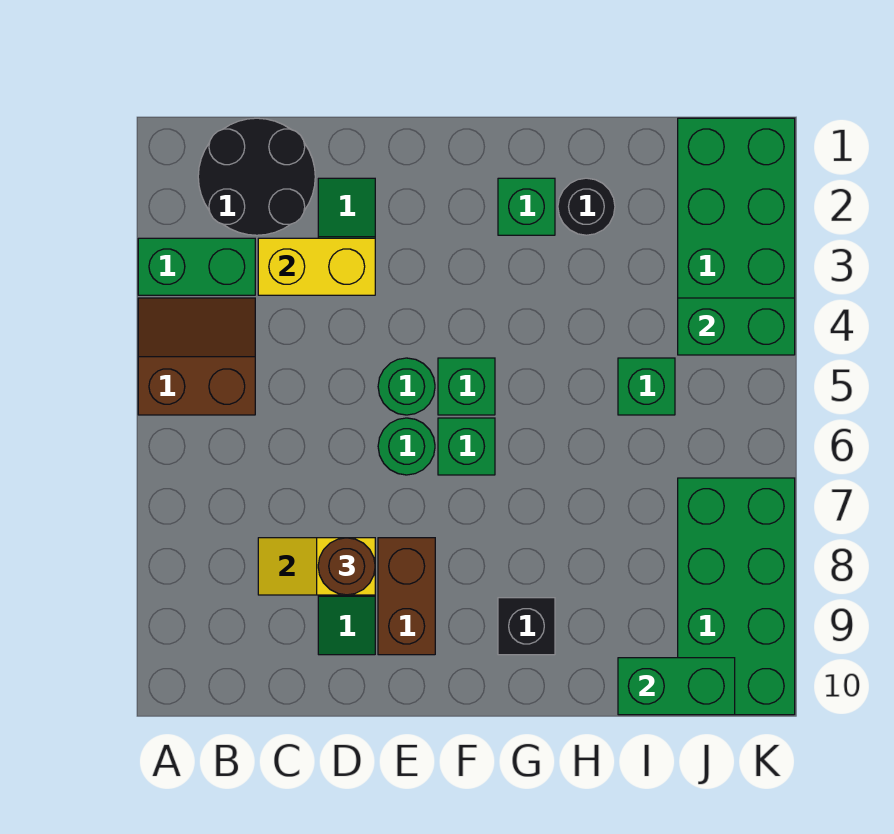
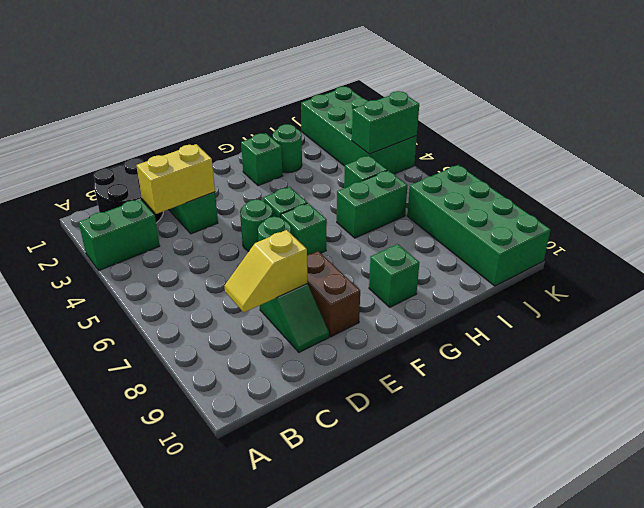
brown 2x2 slope [138,298,255,415] -> none
brown 1x1 round brick [318,538,375,595] -> none
black 1x1 brick [498,598,555,655] -> green 1x1 brick [369,244,419,307]
black 1x1 round brick [558,178,615,235] -> green 1x1 round brick [273,124,302,173]
green 1x2 brick [618,658,735,715] -> green 1x2 brick moved to [337,171,408,238]

